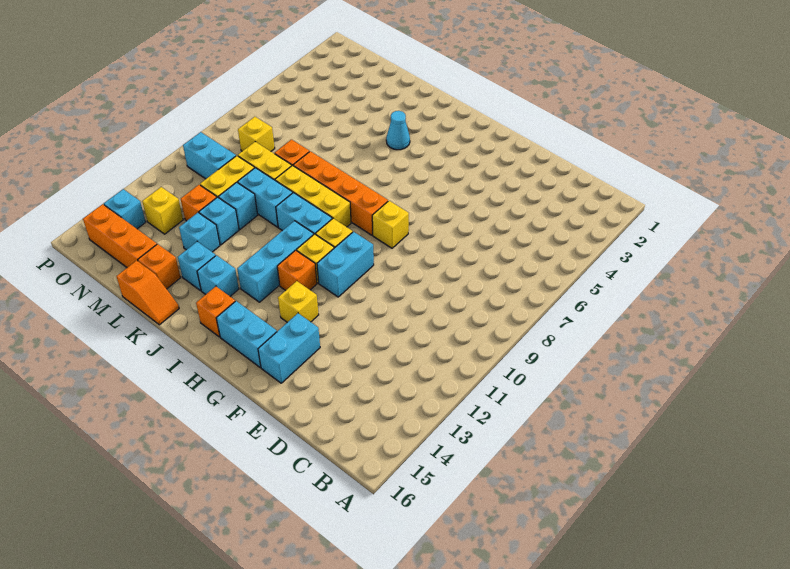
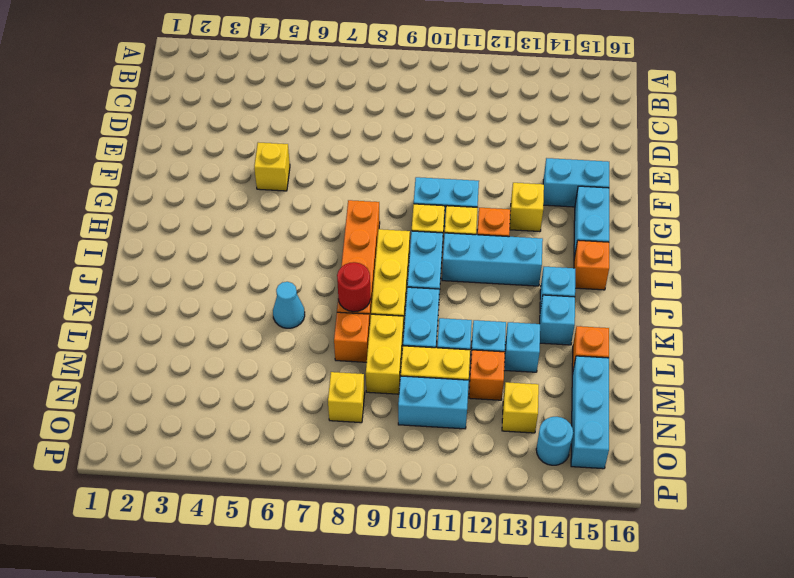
yellow 1x1 brick [372,201,409,248] -> yellow 1x1 brick moved to [254,142,290,191]
cyan 1x1 cone [386,111,410,150] -> cyan 1x1 cone moved to [273,282,305,328]
none -> red 1x1 round brick [337,262,371,312]
orange 1x2 slope [116,260,179,325] -> none
orange 1x3 brick [83,204,157,267] -> cyan 1x3 brick [571,356,609,469]
cyan 1x2 brick [183,132,236,179] -> cyan 1x2 brick turned to [398,376,469,429]
cyan 1x1 brick [104,189,146,229] -> cyan 1x1 round brick [536,417,573,465]

